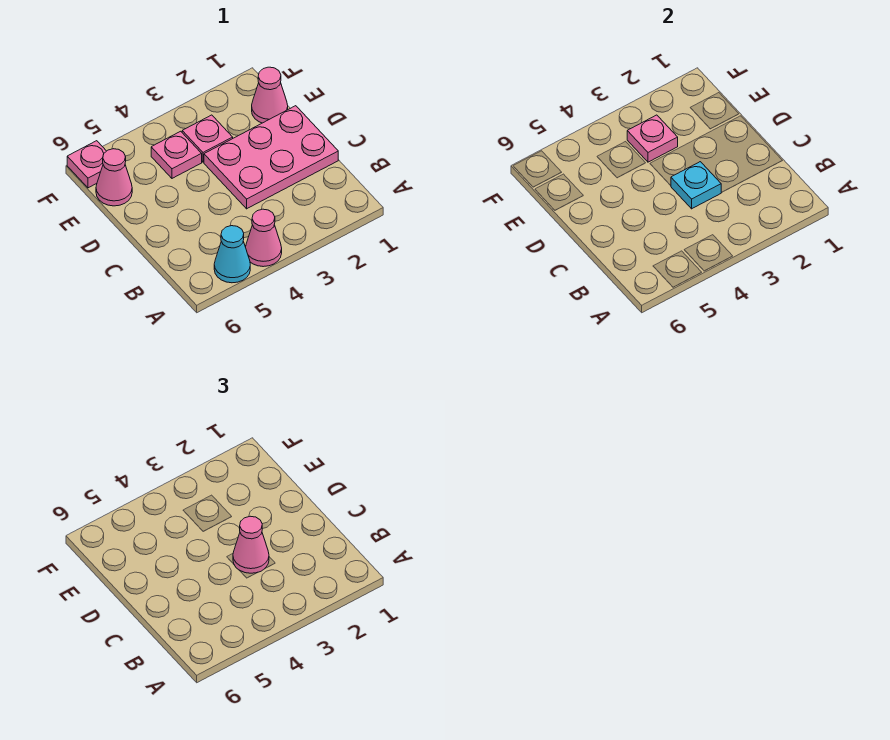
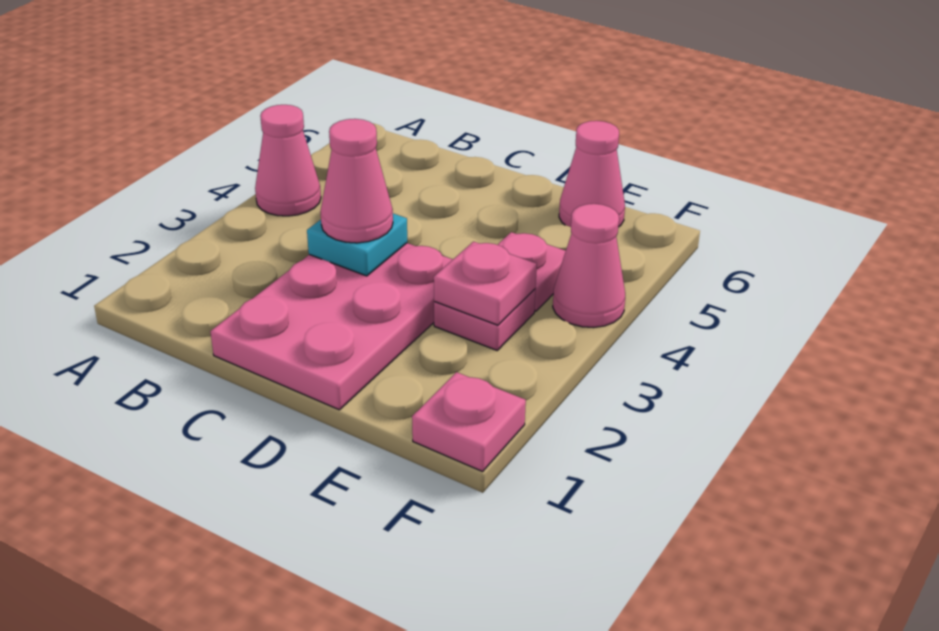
cyan 1x1 cone [214,226,250,283] -> none
pink 1x1 cone [252,67,288,123] -> pink 1x1 cone moved to [553,204,625,328]
pink 1x1 plate [67,141,106,188] -> pink 1x1 plate moved to [412,372,526,472]

